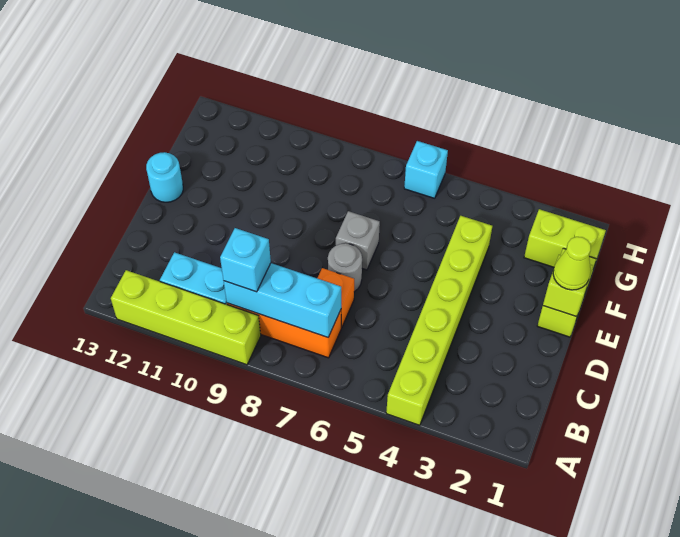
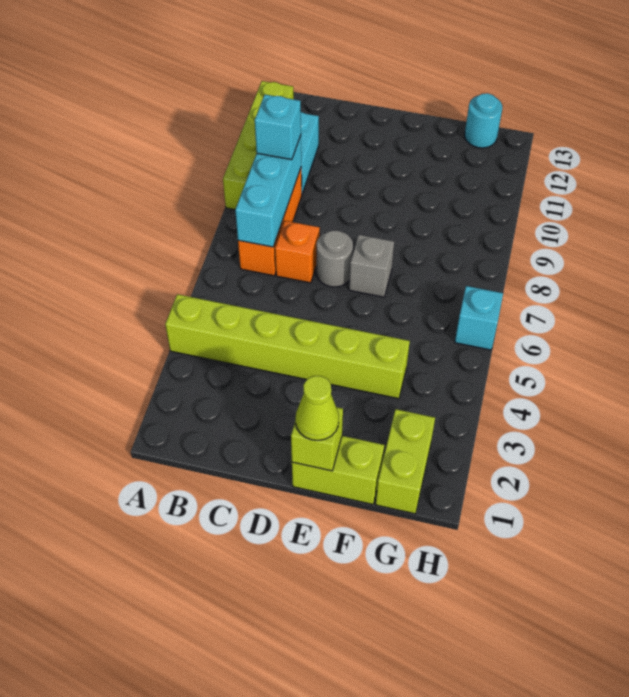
cyan 1x1 round brick [146,152,183,202] -> cyan 1x1 round brick moved to [465,93,502,148]

